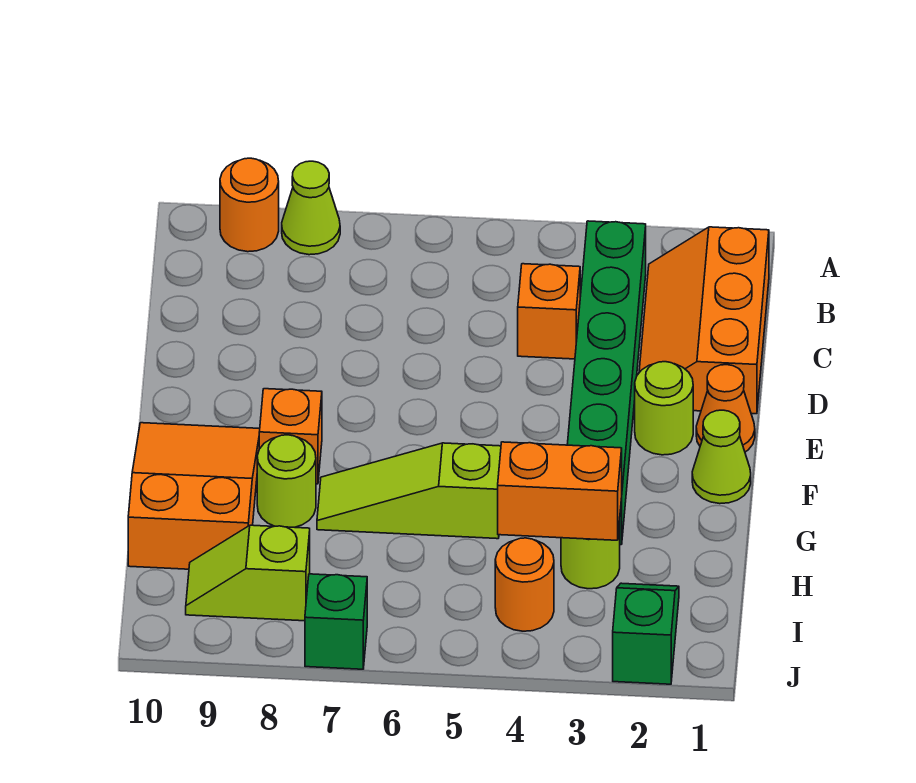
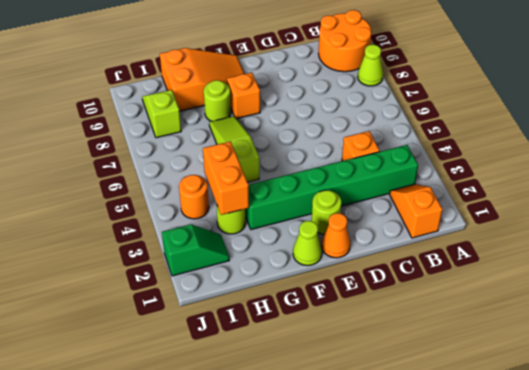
orange 1x1 round brick [220,158,279,252] -> orange 2x2 round brick [318,10,371,72]
orange 2x3 slope [639,227,769,414] -> orange 1x2 slope [390,184,442,238]
green 1x1 brick [305,574,367,669] -> none

